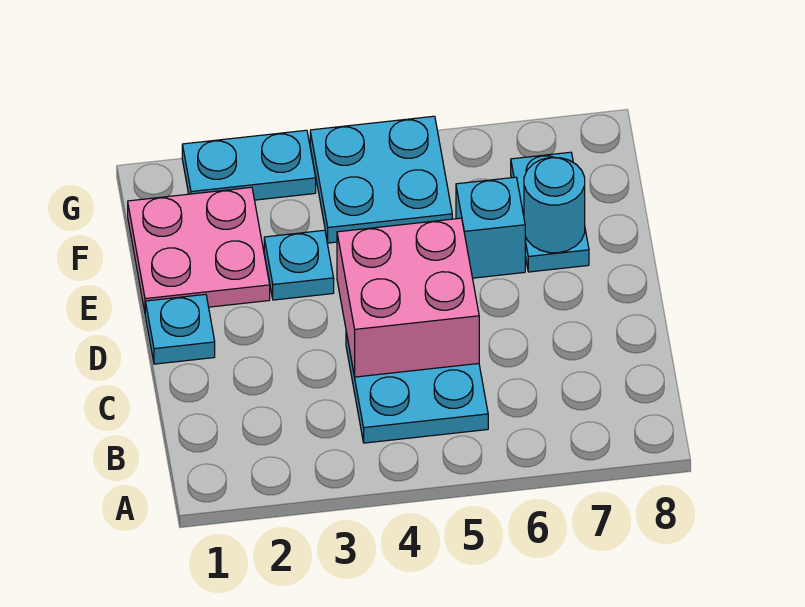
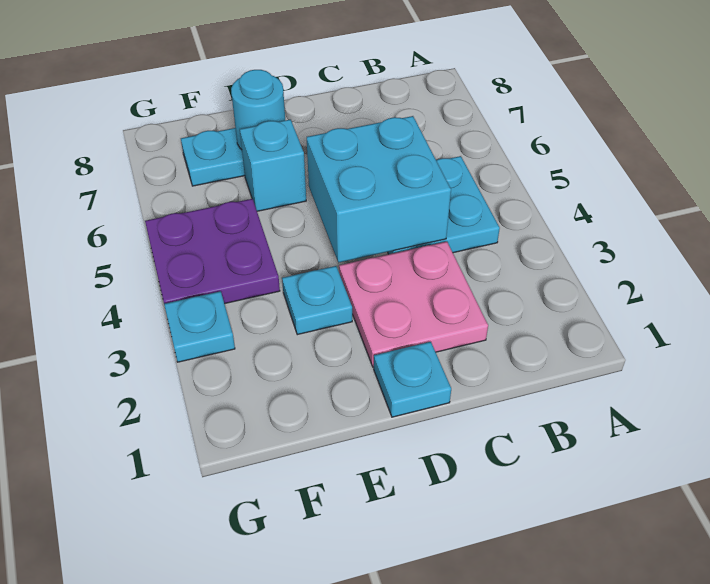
pink 2x2 brick [337,218,479,377] -> cyan 2x2 brick [307,116,451,263]
pink 2x2 plate [128,187,270,311] -> pink 2x2 plate moved to [339,242,488,367]
cyan 2x2 plate [310,116,452,243] -> purple 2x2 plate [145,199,280,304]
cyan 1x2 plate [182,130,316,200] -> cyan 1x1 plate [164,291,235,362]

